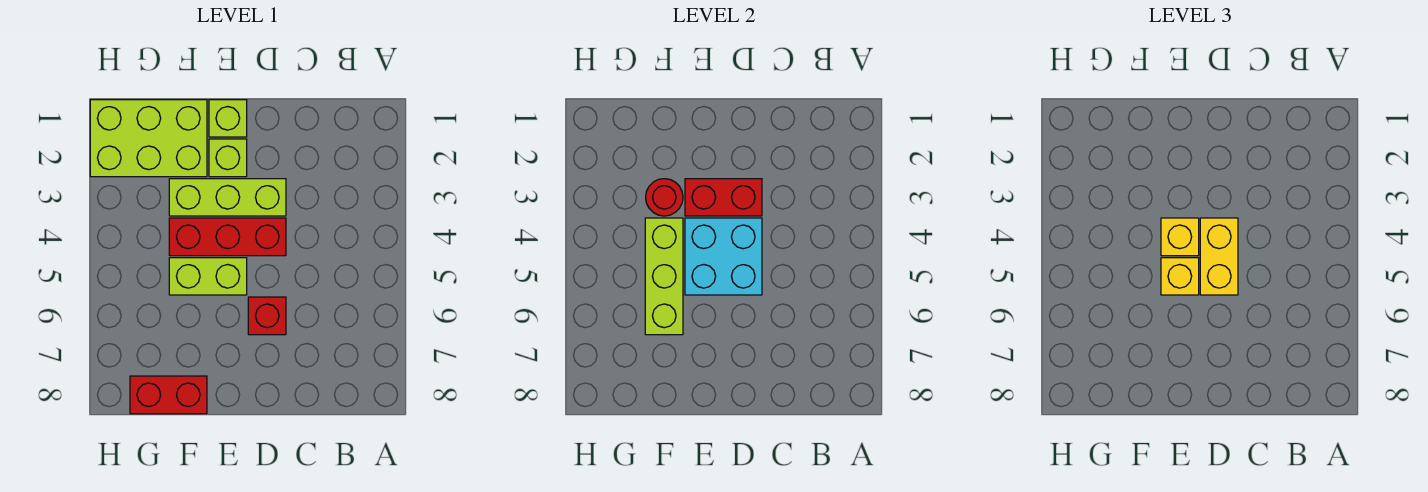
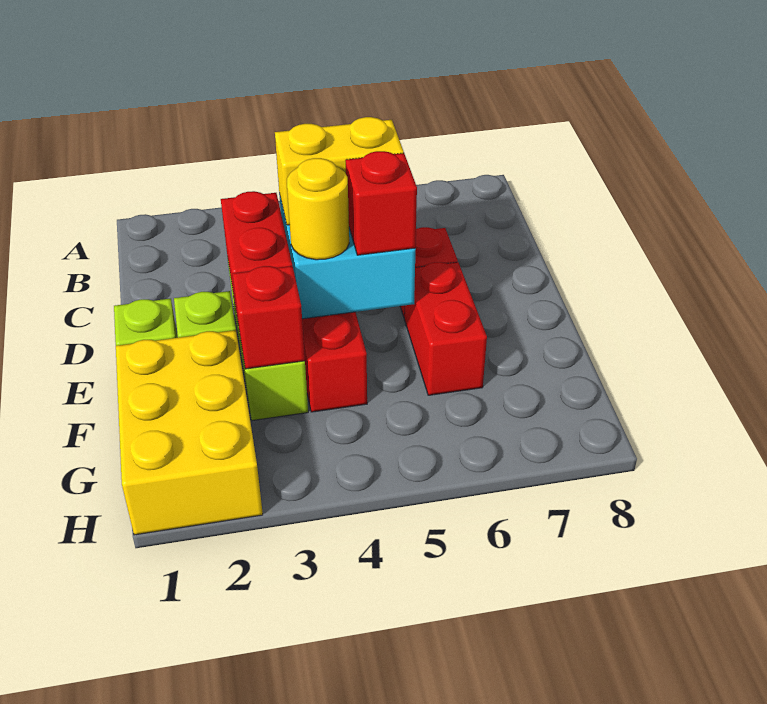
yellow 1x1 brick [1161,218,1199,256] -> yellow 1x1 round brick [287,158,349,260]
lime 1x2 brick [169,258,247,295] -> none
yellow 1x1 brick [1161,258,1199,295] -> red 1x1 brick [345,151,417,255]
lime 2x3 brick [90,100,207,177] -> yellow 2x3 brick [116,330,263,535]
red 1x1 round brick [646,179,683,216] -> red 1x1 brick [233,266,305,369]
lime 1x3 brick [645,218,683,335] -> none
red 1x2 brick [130,376,207,414] -> red 1x2 brick moved to [404,262,487,395]

